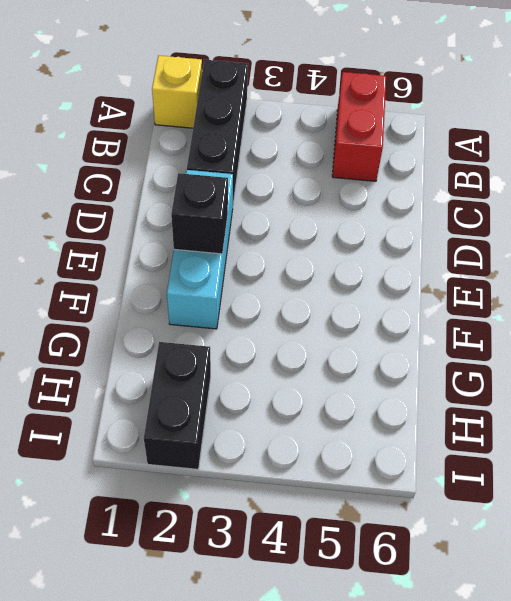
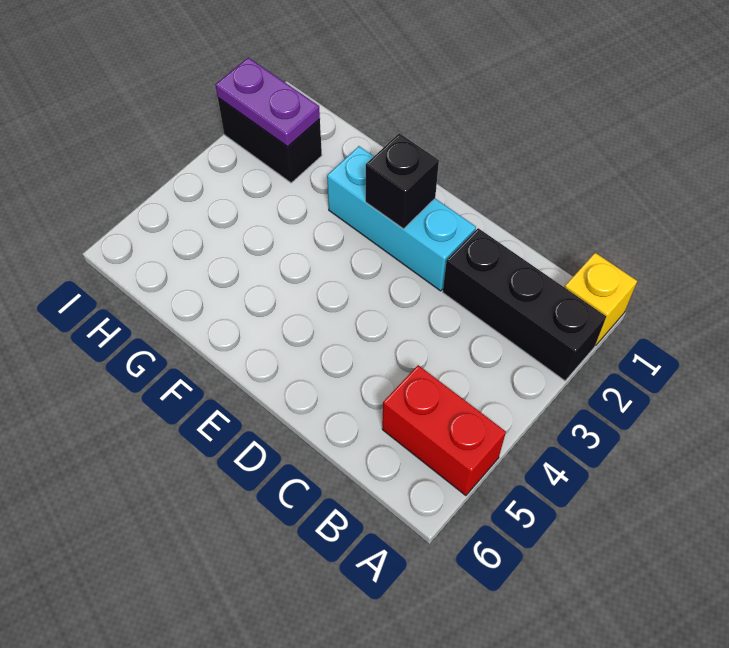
none -> purple 1x2 plate [216,58,320,147]

